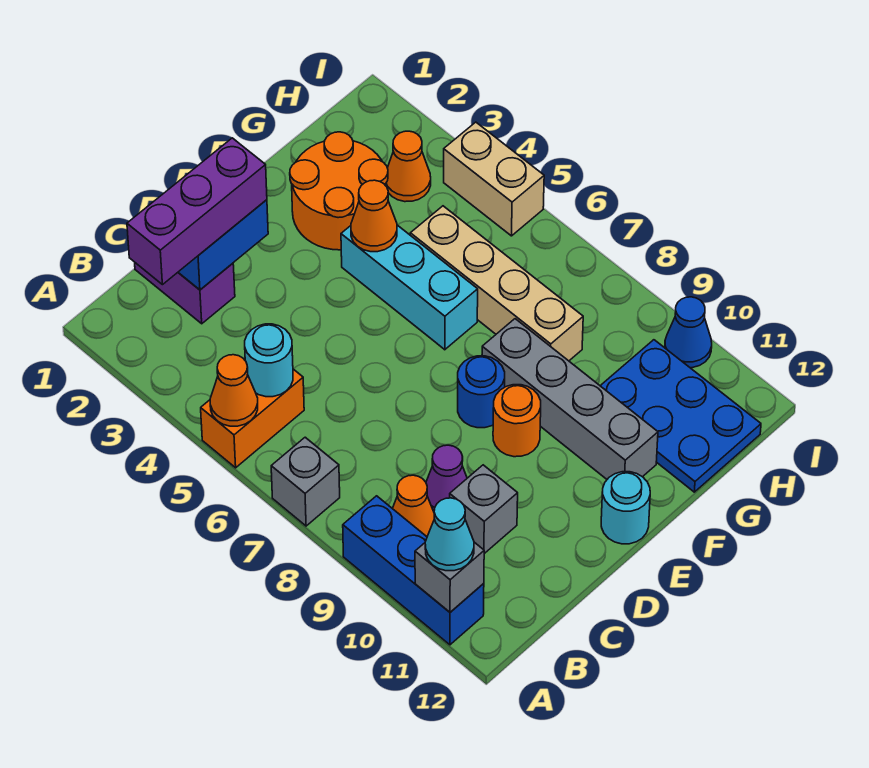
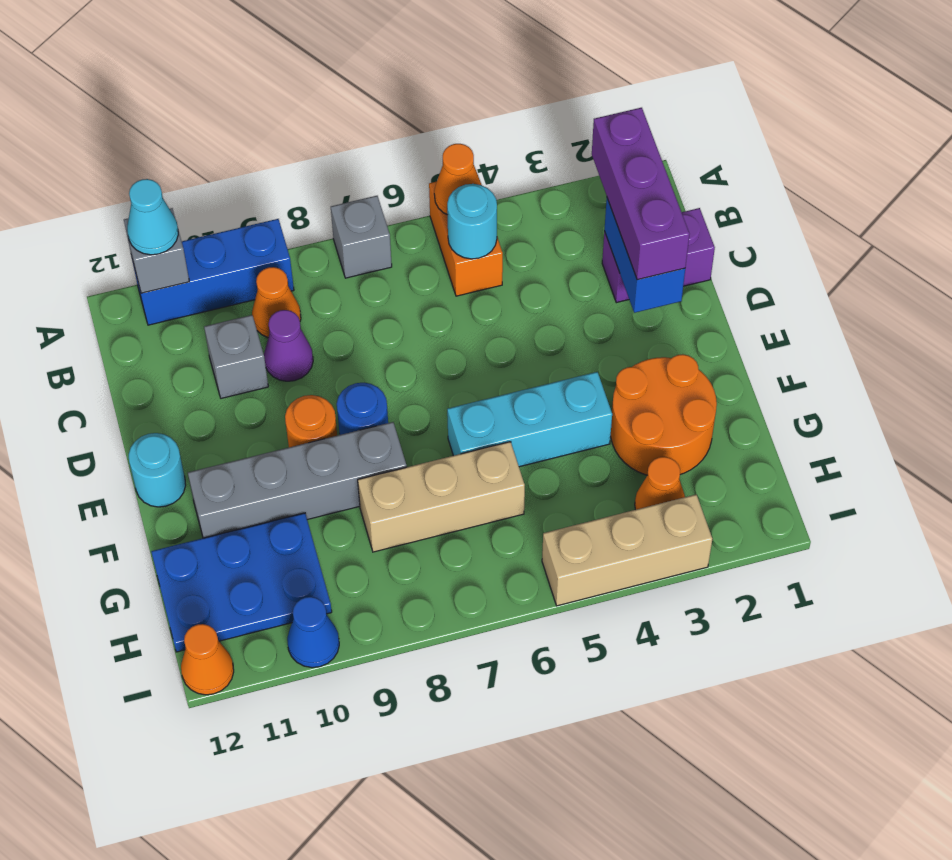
orange 1x1 cone [351,180,397,252] -> orange 1x1 cone moved to [181,624,234,695]
tan 1x4 brick [410,206,583,361] -> tan 1x3 brick [358,442,525,552]
tan 1x2 brick [444,122,544,236] -> tan 1x3 brick [542,495,712,606]

